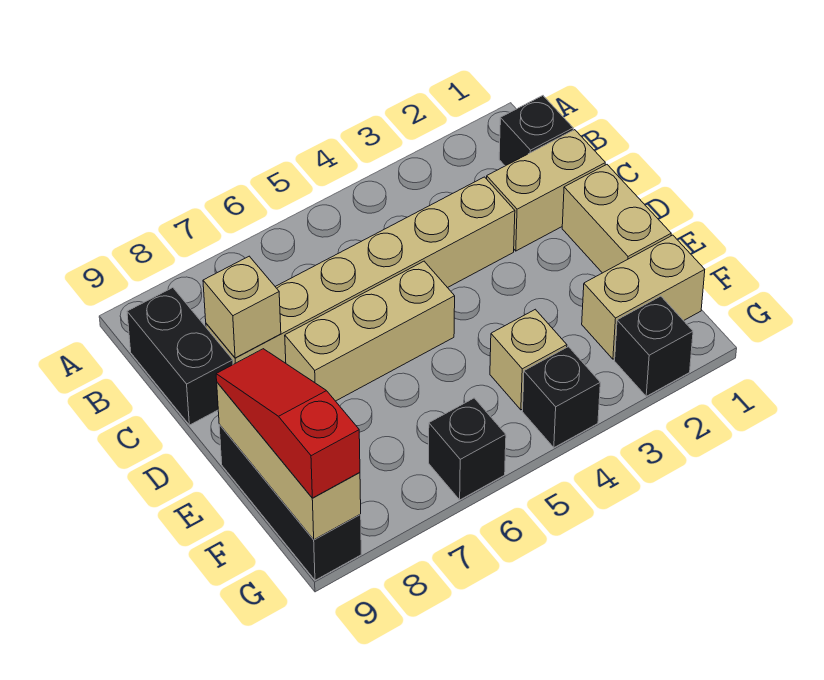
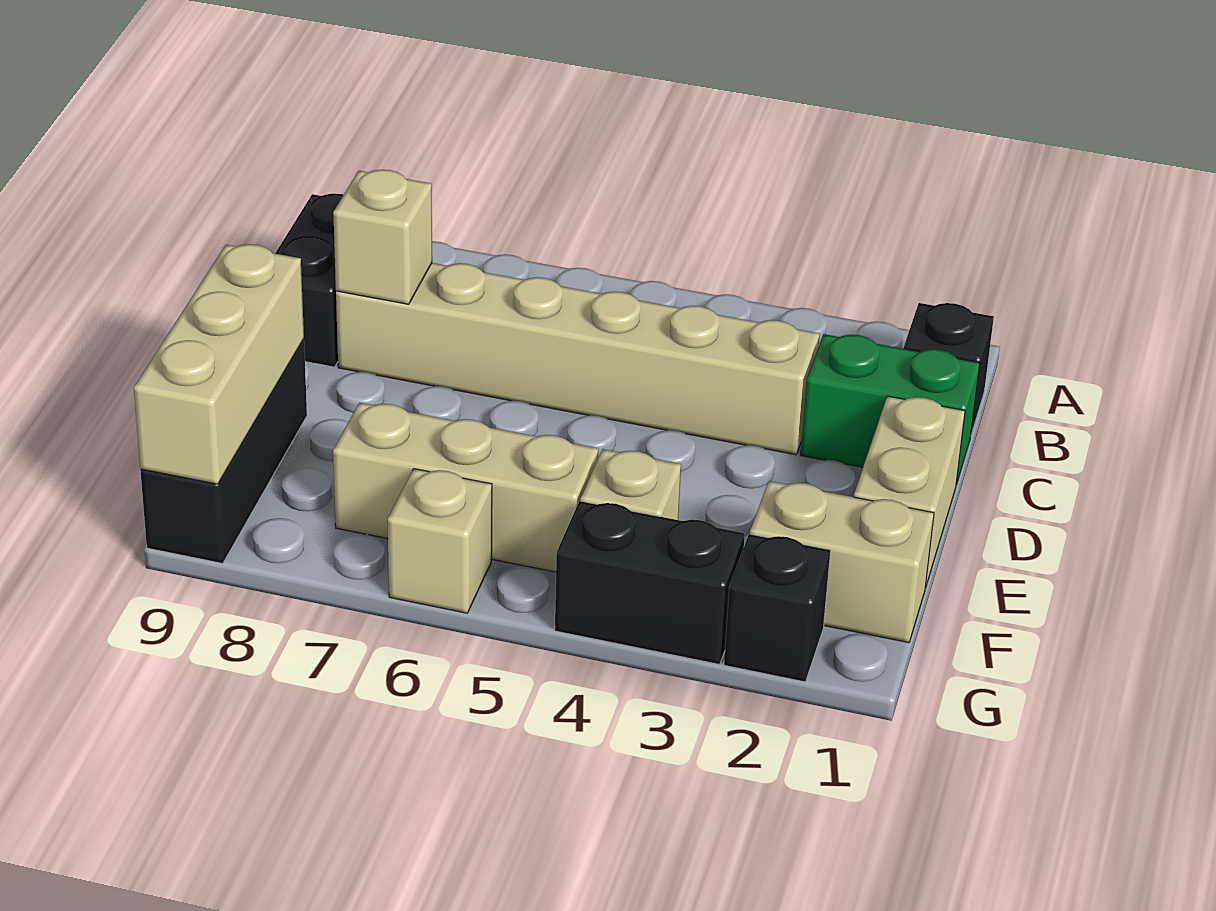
tan 1x2 brick [487,130,605,251] -> green 1x2 brick [800,334,980,485]
tan 1x3 brick [285,261,455,401] -> tan 1x3 brick moved to [333,403,598,572]
red 1x3 slope [216,349,360,498] -> none
black 1x1 brick [522,347,600,448] -> black 1x2 brick [555,501,745,664]
black 1x1 brick [429,398,506,500] -> tan 1x1 brick [388,469,492,613]

